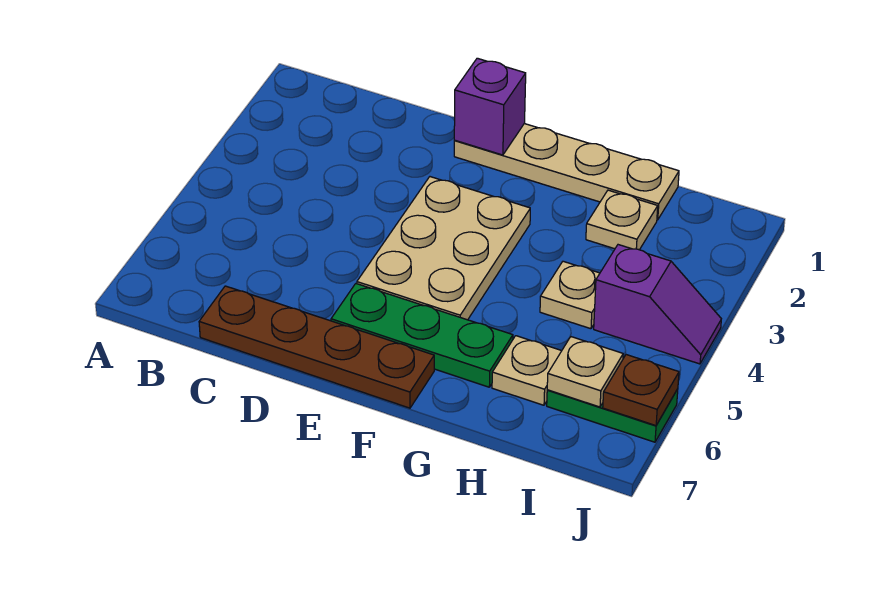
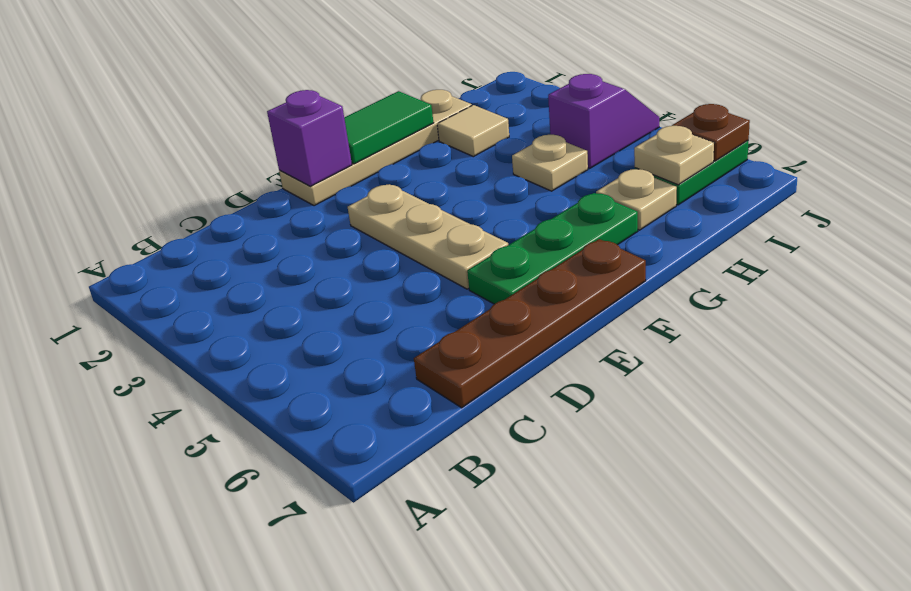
tan 2x3 plate [357,177,530,320] -> tan 1x3 plate [348,184,508,289]
none -> green 1x2 tile [344,91,433,164]
tan 1x1 plate [586,190,658,250] -> tan 1x1 tile [437,105,509,157]

